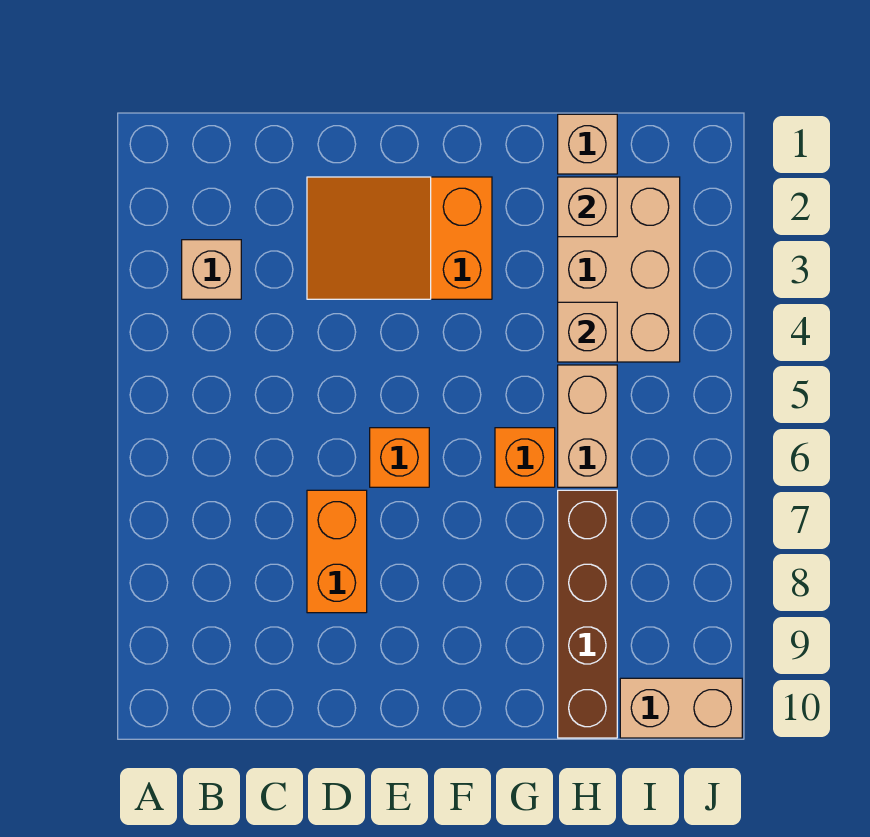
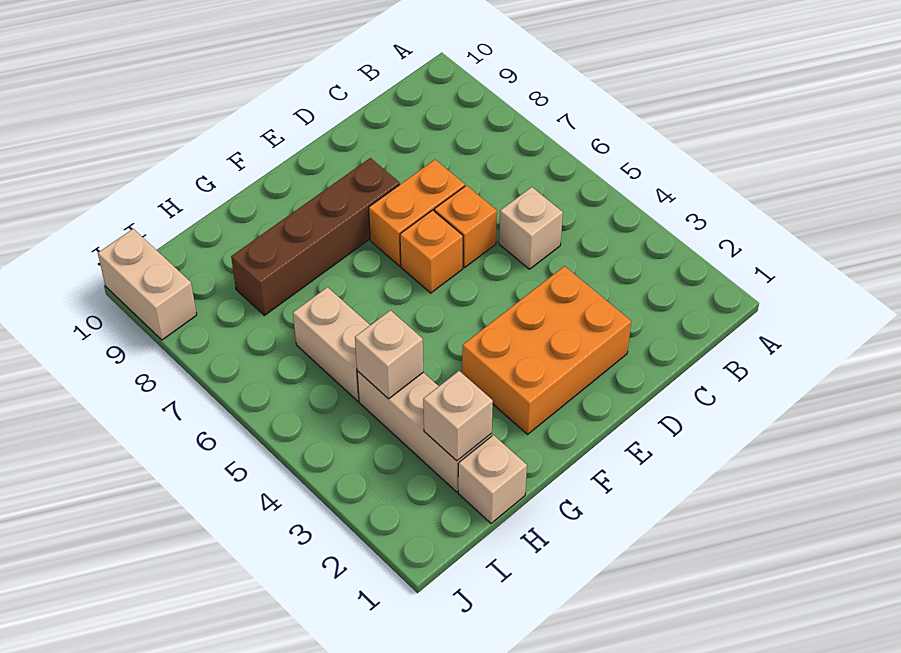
tan 1x1 brick [182,240,241,299] -> tan 1x1 brick moved to [499,187,563,269]
orange 2x3 slope [307,177,492,299] -> orange 2x3 brick [462,266,631,434]
orange 1x2 brick [307,490,367,613] -> orange 1x2 brick turned to [369,160,465,266]
orange 1x1 brick [495,428,555,487] -> orange 1x1 brick moved to [434,185,497,268]
tan 2x3 brick [558,177,680,362] -> tan 1x3 brick [357,371,492,492]
brown 1x4 brick [558,490,617,738] -> brown 1x4 brick turned to [231,158,400,315]
tan 1x2 brick [620,678,742,738] -> tan 1x2 brick turned to [98,229,197,340]

